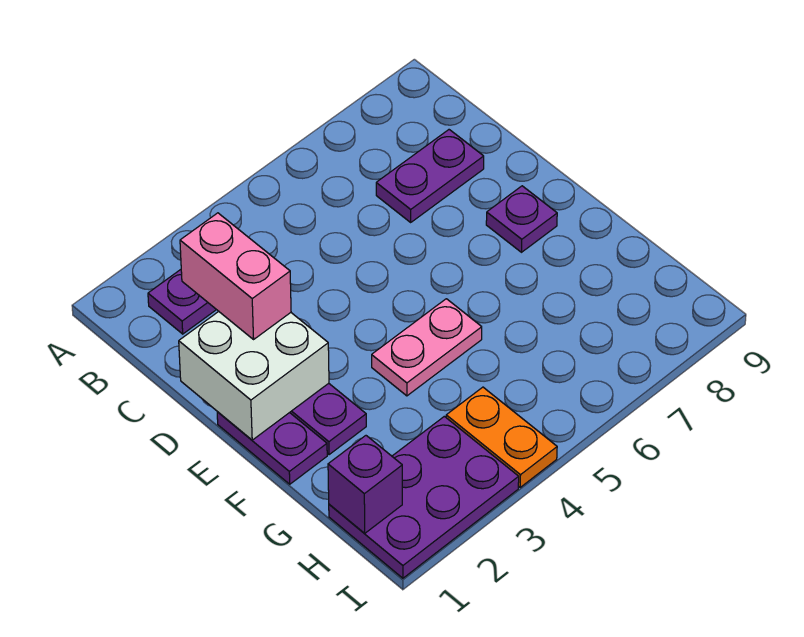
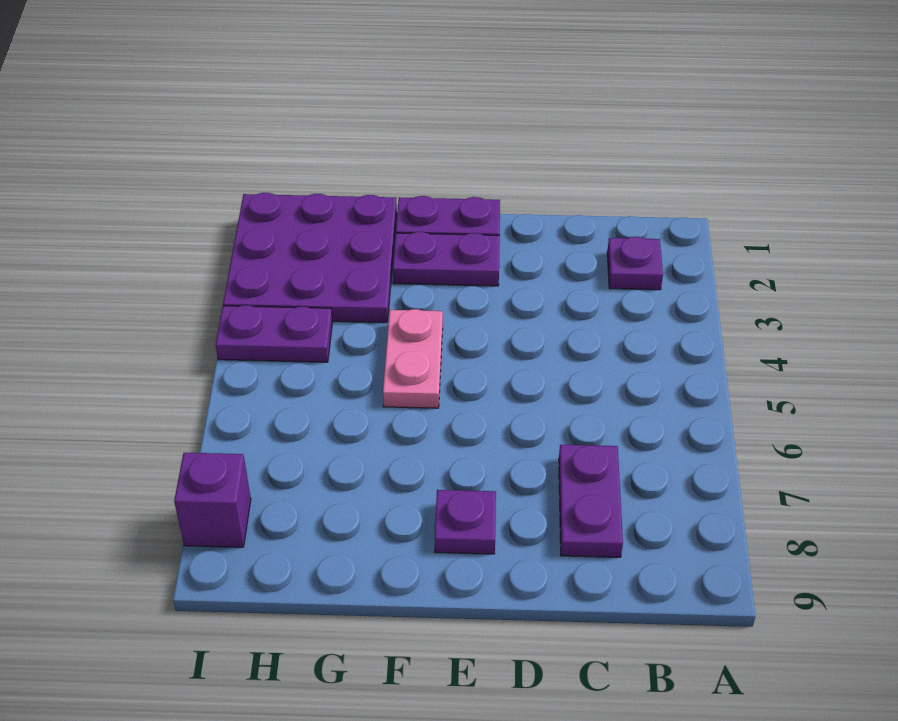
pink 1x2 brick [180,213,291,339] -> none
white 2x2 brick [179,312,329,440] -> none
purple 2x3 plate [329,416,519,578] -> purple 3x3 plate [223,193,397,323]
purple 1x1 brick [328,436,402,533] -> purple 1x1 brick moved to [174,453,251,547]
orange 1x2 plate [446,387,557,487] -> purple 1x2 plate [216,305,332,362]

